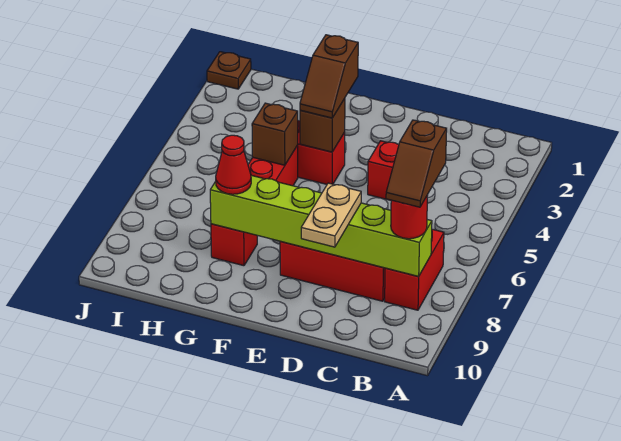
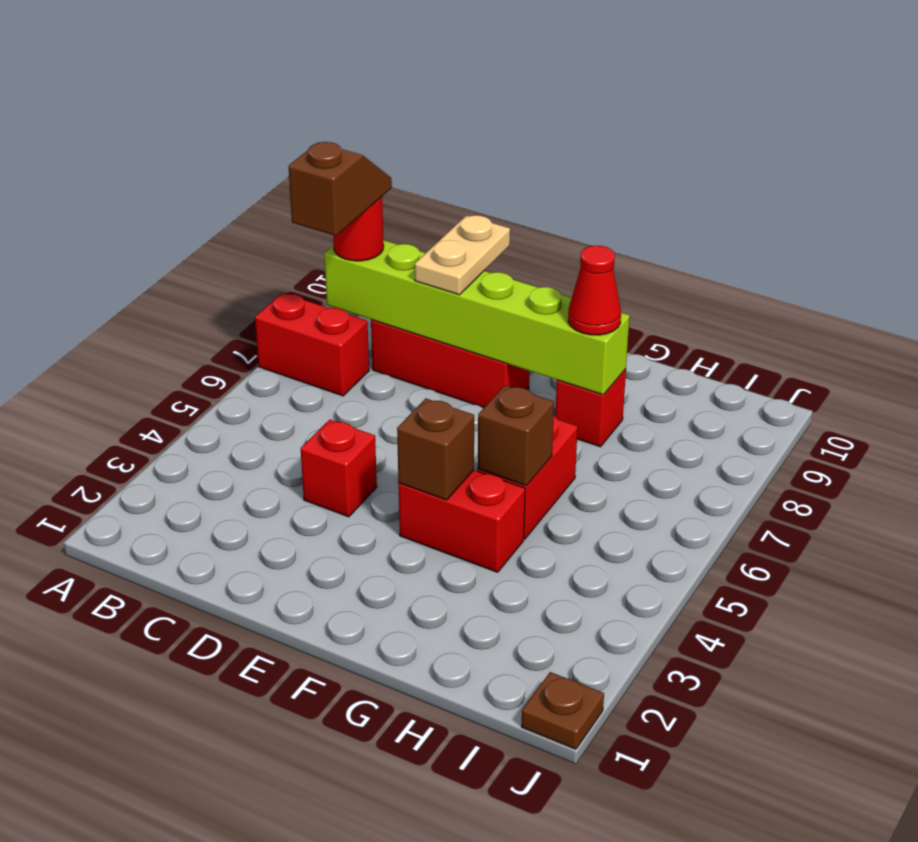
red 1x2 brick [385,229,444,310] -> red 1x2 brick turned to [255,293,369,396]
brown 1x2 slope [300,35,358,118] -> none

